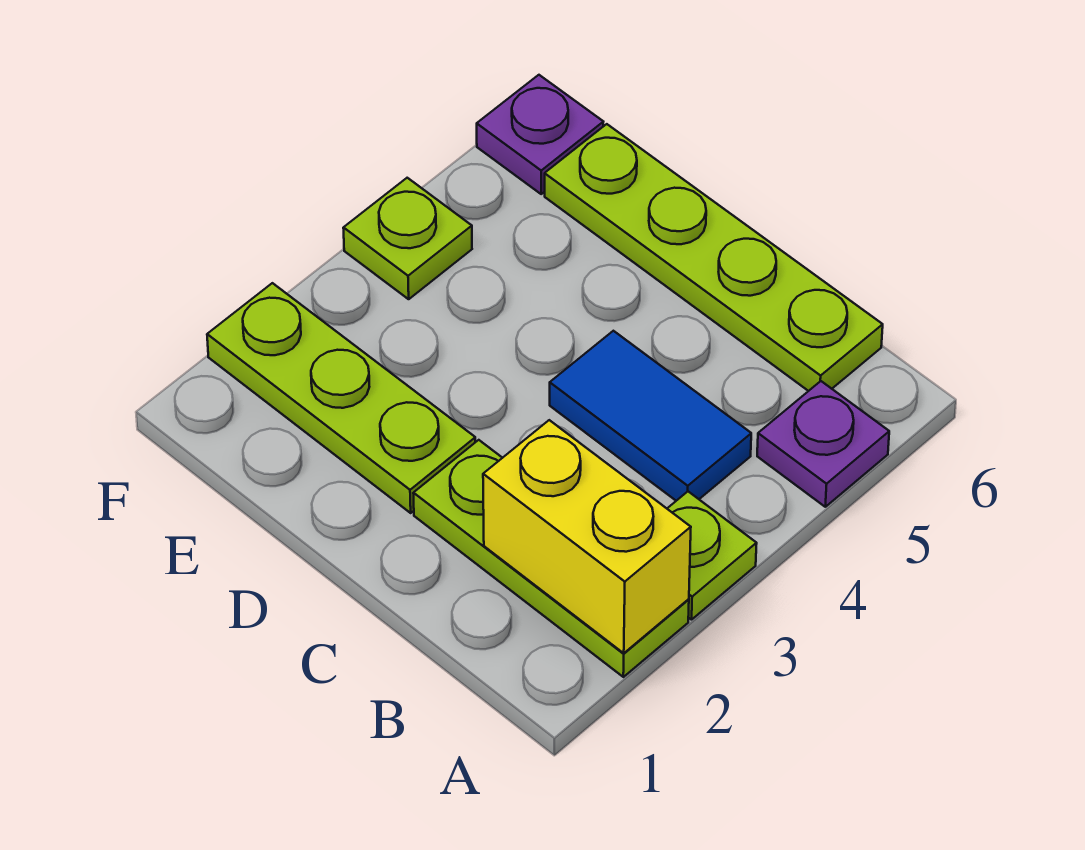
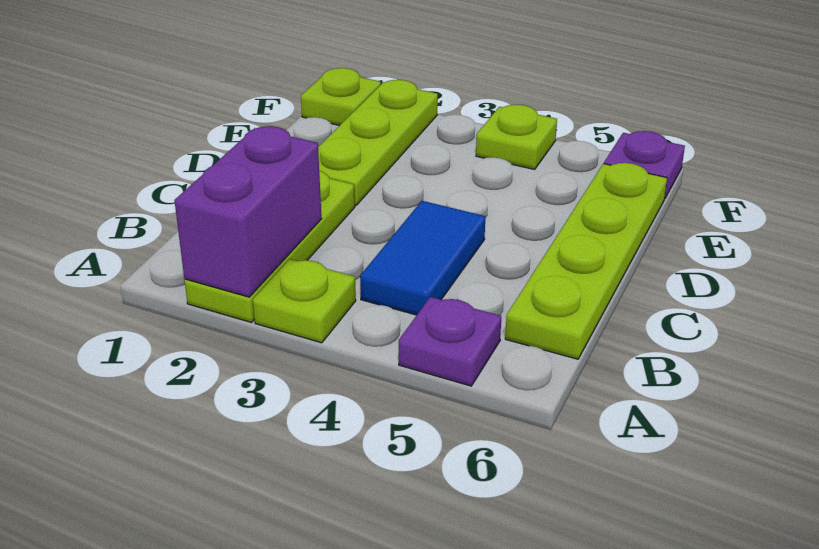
yellow 1x2 brick [483,420,691,653] -> purple 1x2 brick [174,126,322,297]
none -> lime 1x1 plate [301,68,381,126]

